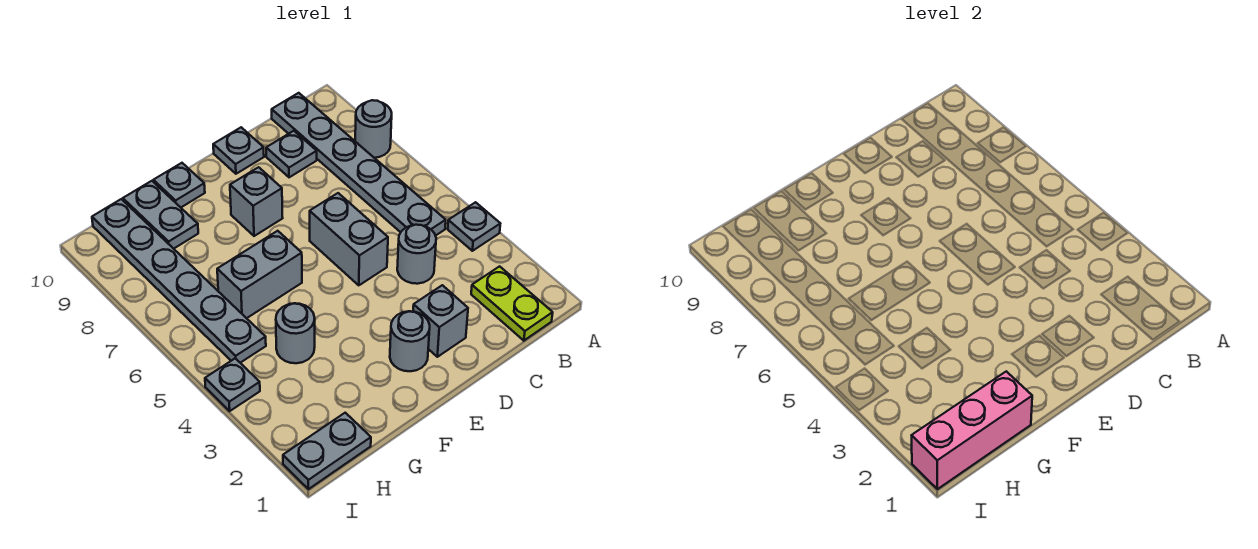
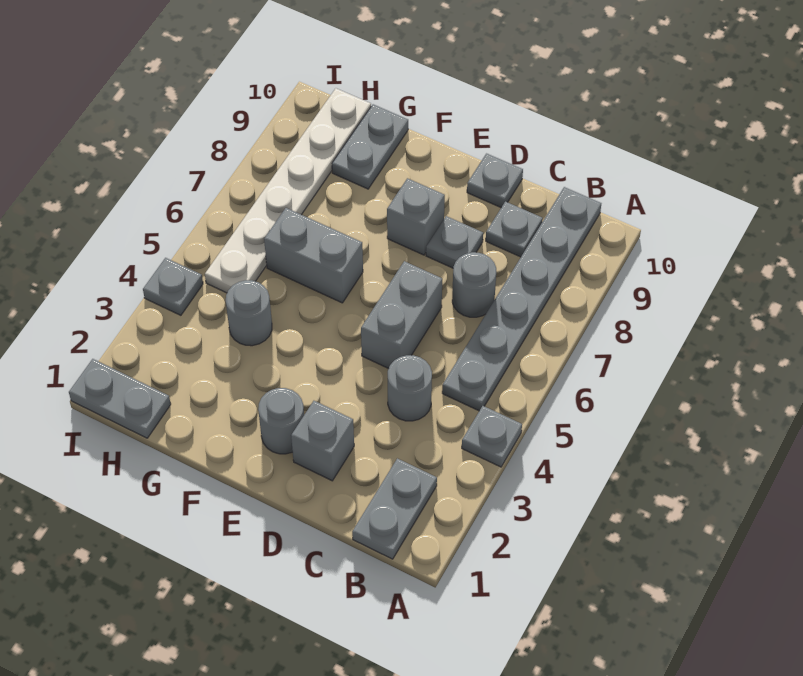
grey 1x1 round brick [355,100,392,158] -> grey 1x1 round brick moved to [452,252,496,317]
lime 1x2 plate [471,266,553,341] -> grey 1x2 plate [352,458,437,559]
grey 1x1 plate [153,163,205,207] -> grey 1x1 plate moved to [426,216,483,268]
pink 1x3 brick [912,371,1032,489] -> none
grey 1x6 plate [92,199,266,363] -> white 1x6 plate [205,88,371,293]

